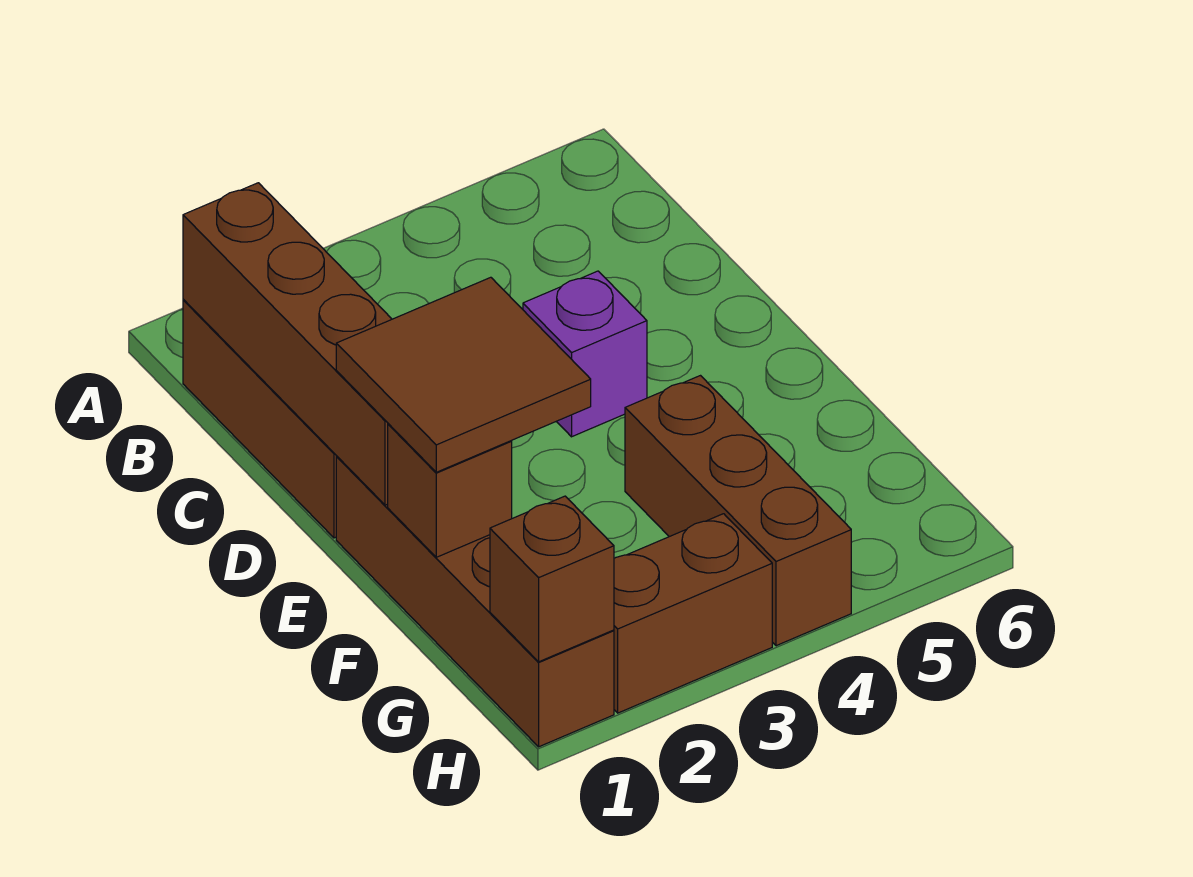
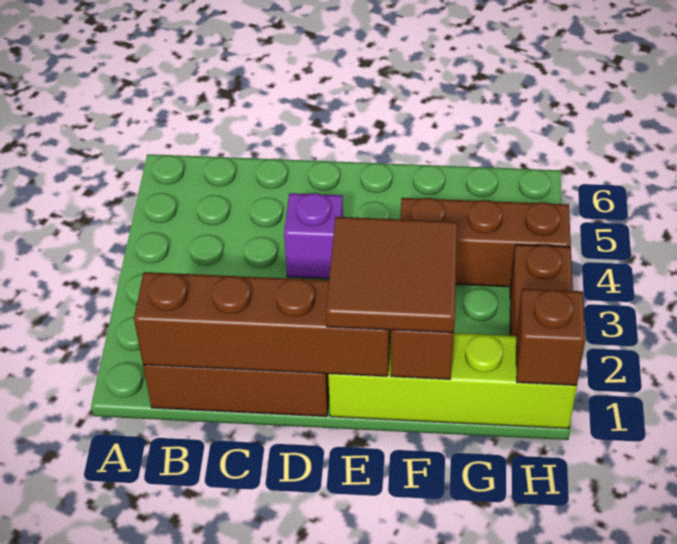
brown 1x4 brick [336,457,614,747] -> lime 1x4 brick [328,330,577,429]

